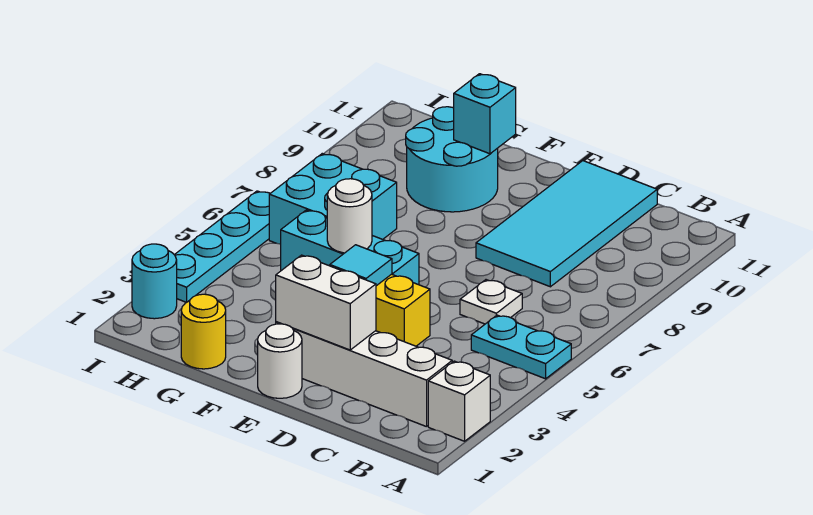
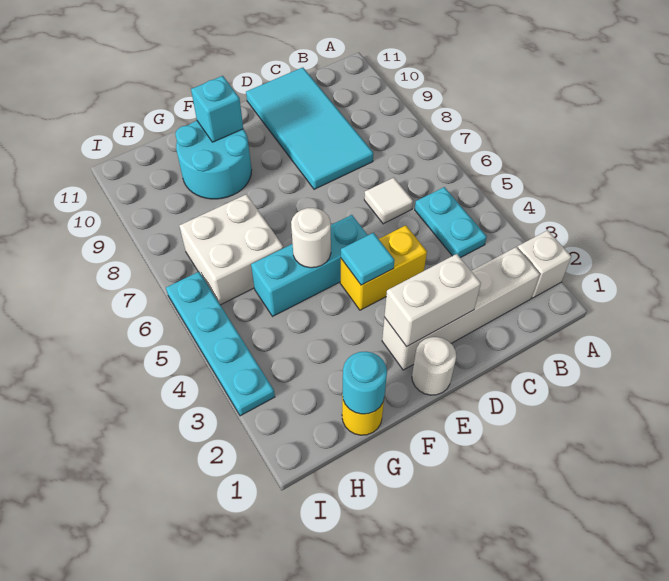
cyan 1x2 plate [471,315,571,379] -> cyan 1x2 plate turned to [415,187,487,258]
white 1x1 plate [460,280,522,324] -> white 1x1 tile [364,178,413,224]
cyan 2x2 brick [269,154,397,244] -> white 2x2 brick [179,194,284,305]
cyan 1x1 round brick [132,244,177,319] -> cyan 1x1 round brick moved to [343,352,387,414]

